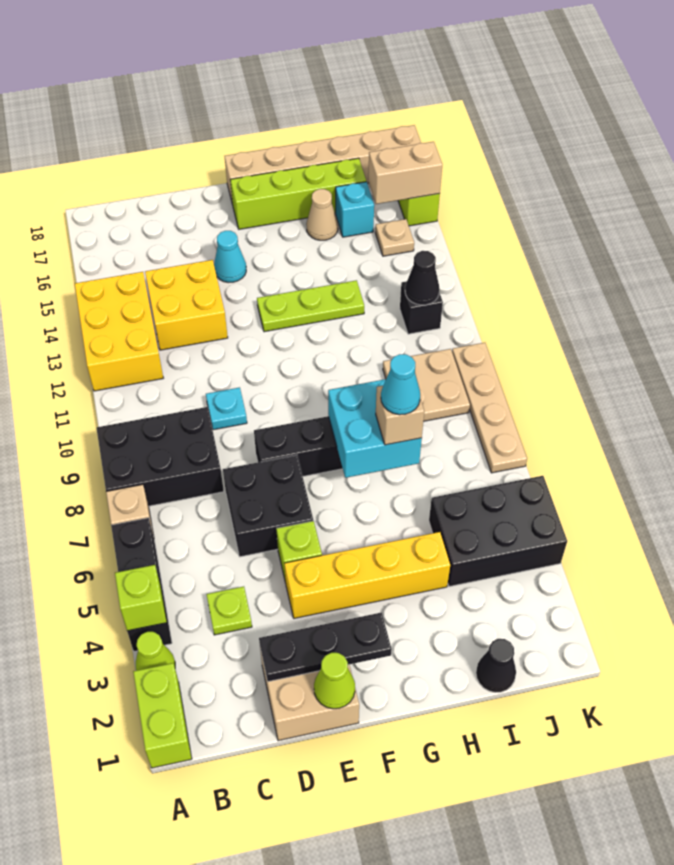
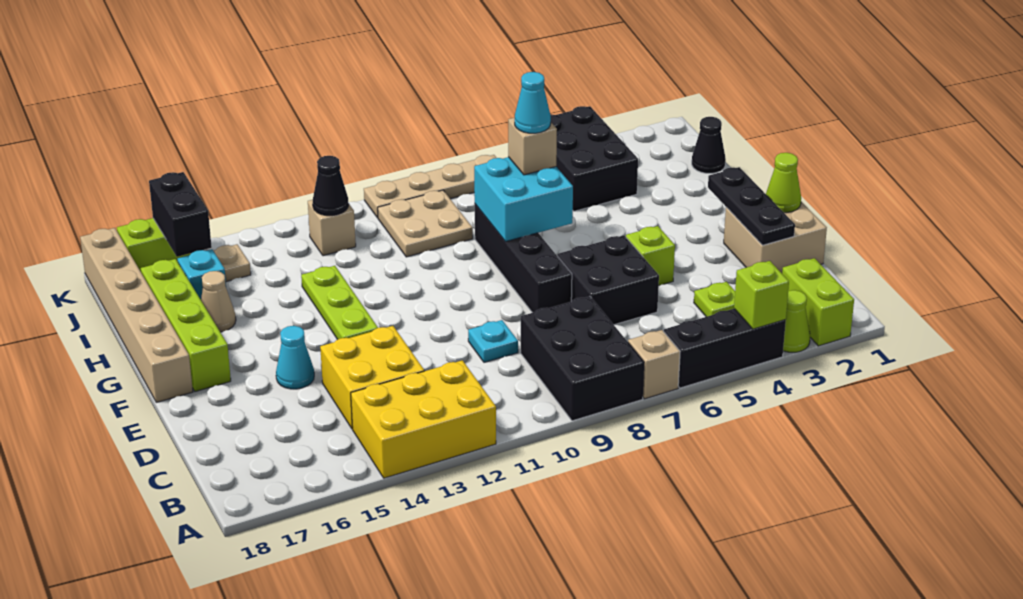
lime 1x2 brick [133,663,192,768] -> lime 1x2 brick turned to [782,258,854,346]
yellow 1x4 brick [284,532,450,618] -> none
black 1x1 brick [400,281,443,334] -> tan 1x1 brick [308,200,356,256]
tan 1x2 brick [368,142,442,204] -> black 1x2 brick [149,172,212,257]

